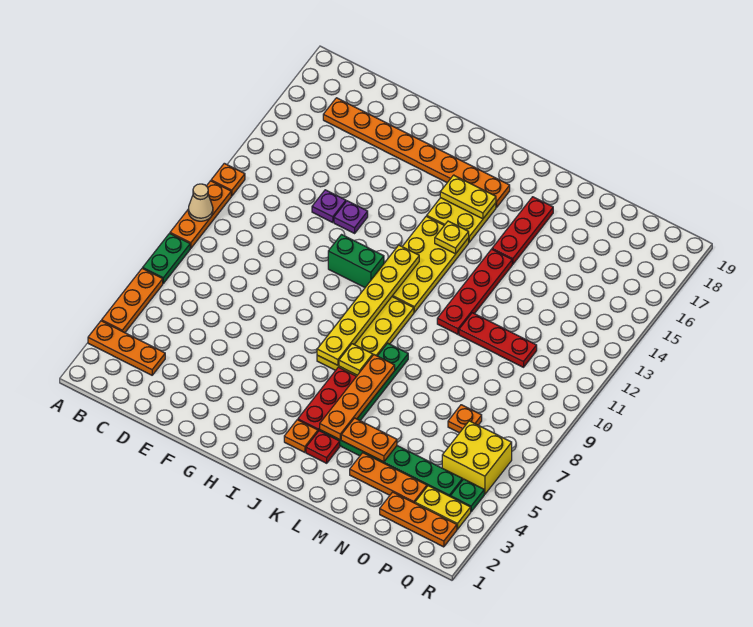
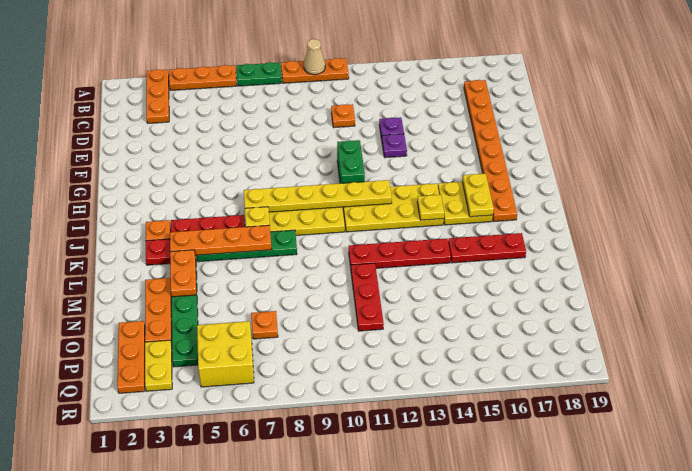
orange 1x1 plate [211,163,245,196] -> orange 1x1 plate moved to [331,104,355,128]
green 1x1 plate [451,479,484,512] -> none

